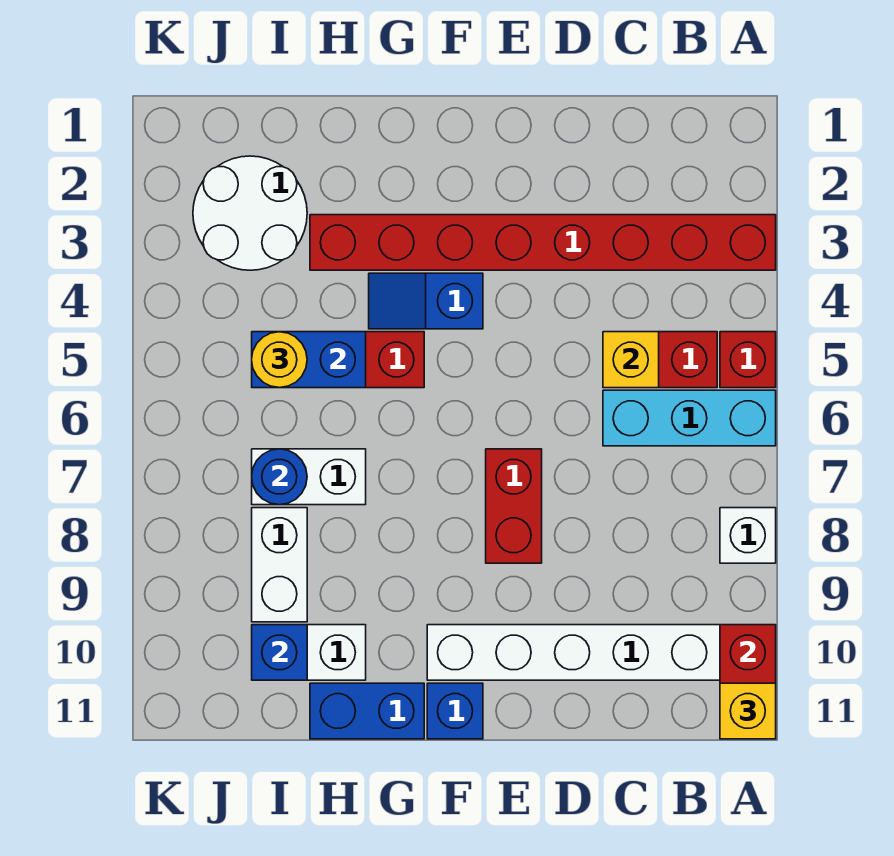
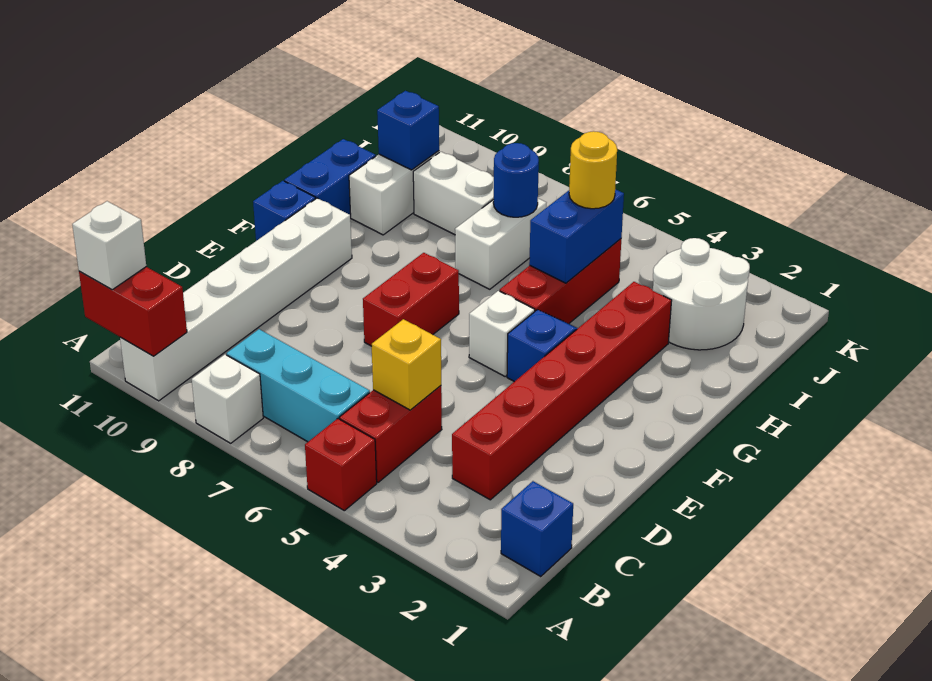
red 1x8 brick [310,215,776,270] -> red 1x6 brick [452,282,672,500]
cyan 1x3 brick [603,390,776,446] -> cyan 1x3 brick turned to [227,329,370,442]
yellow 1x1 brick [720,683,776,739] -> white 1x1 brick [72,201,146,290]
none -> blue 1x1 brick [501,481,573,576]
red 1x2 brick [486,449,542,563] -> red 1x2 brick turned to [363,253,459,346]
none -> white 1x1 brick [469,291,535,376]

